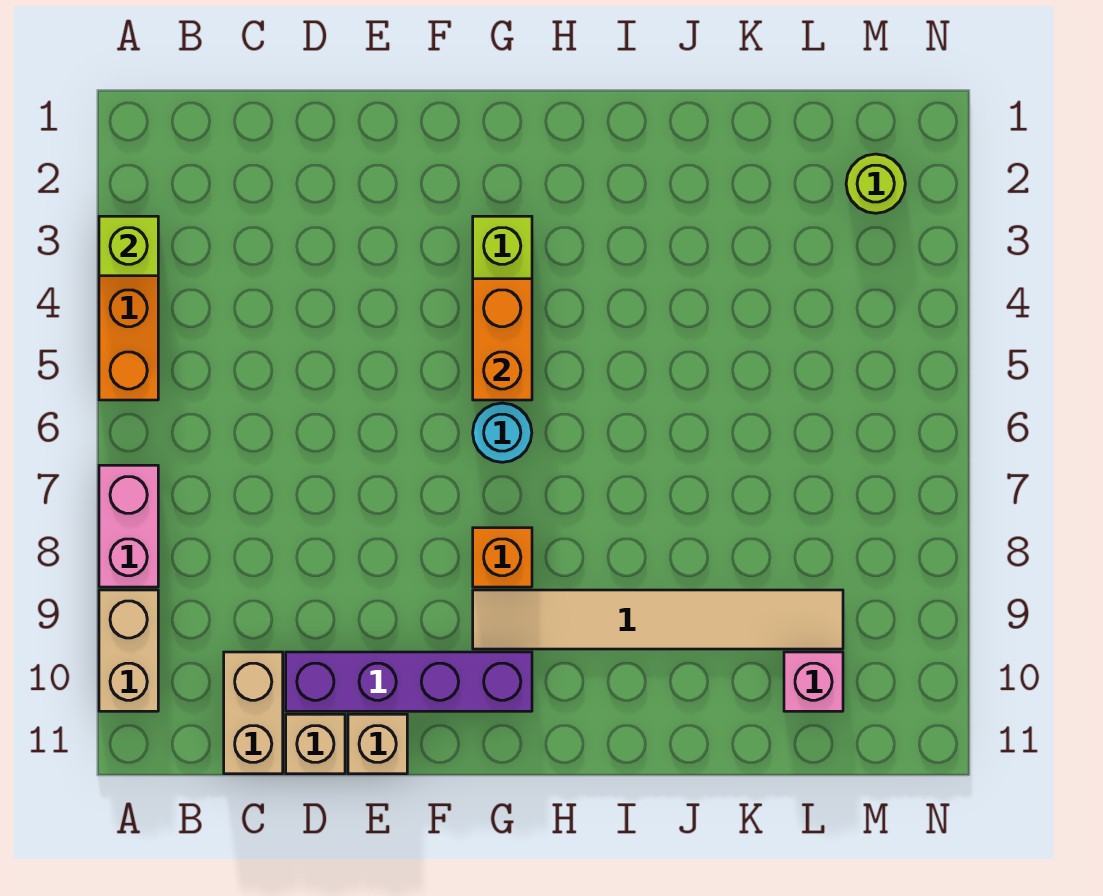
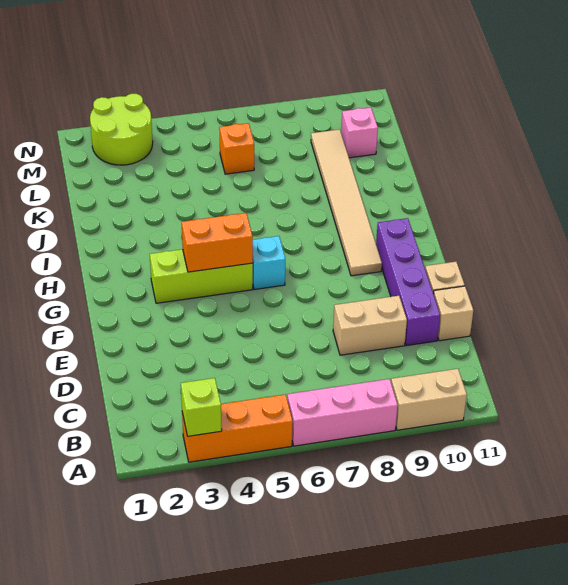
pink 1x2 brick [99,465,158,587] -> pink 1x3 brick [287,379,398,446]
tan 1x2 brick [224,652,283,774] -> tan 1x2 brick moved to [333,296,407,355]
cyan 1x1 round brick [473,403,532,462] -> cyan 1x1 brick [253,236,285,290]
orange 1x1 brick [473,528,532,587] -> orange 1x1 brick moved to [219,123,254,174]
lime 1x1 round brick [846,154,905,213] -> lime 2x2 round brick [90,94,153,165]

